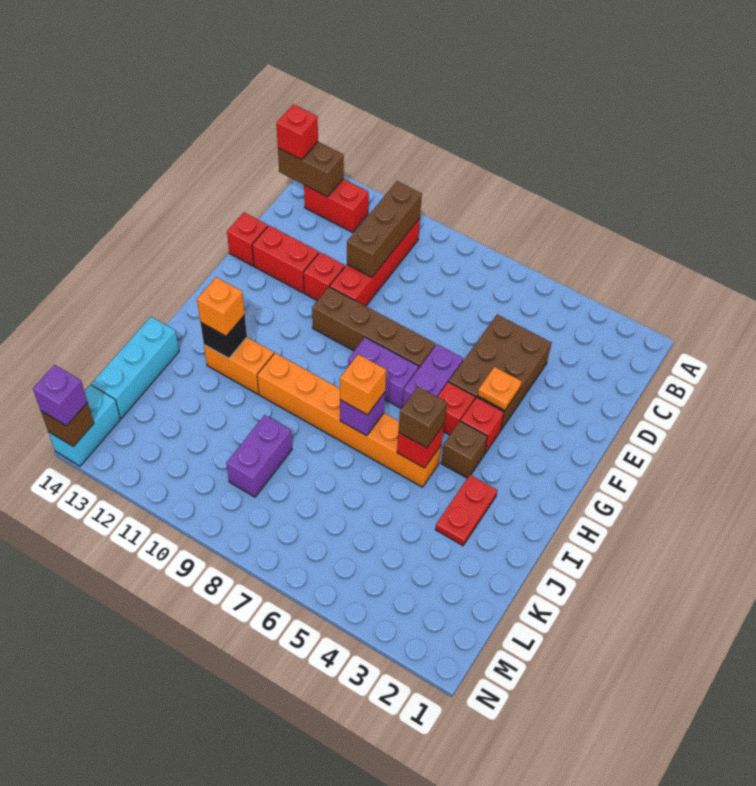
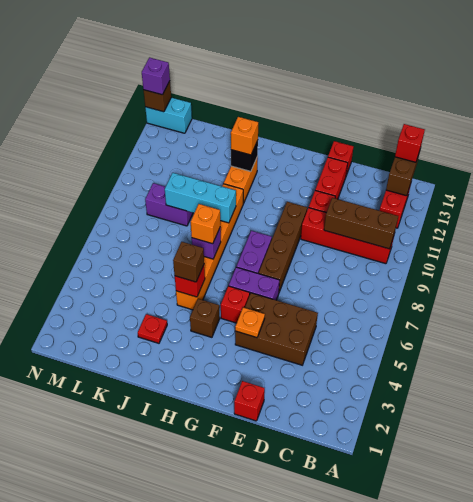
red 1x1 brick [461,398,504,454] -> red 1x1 brick moved to [234,381,265,421]
red 1x2 plate [435,475,497,545] -> red 1x1 plate [138,314,167,343]
cyan 1x3 brick [91,317,179,418] -> cyan 1x3 brick moved to [165,173,236,223]

